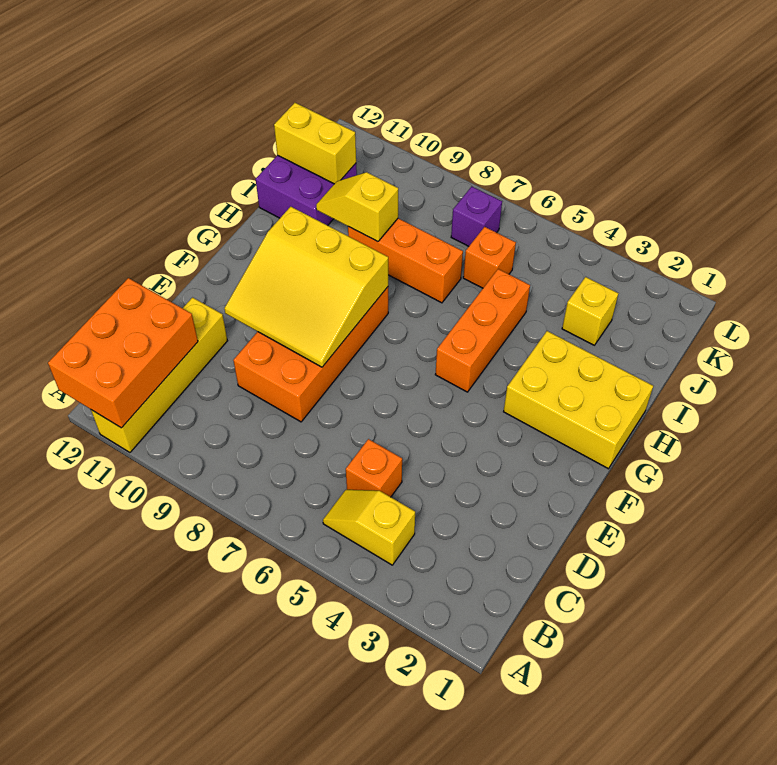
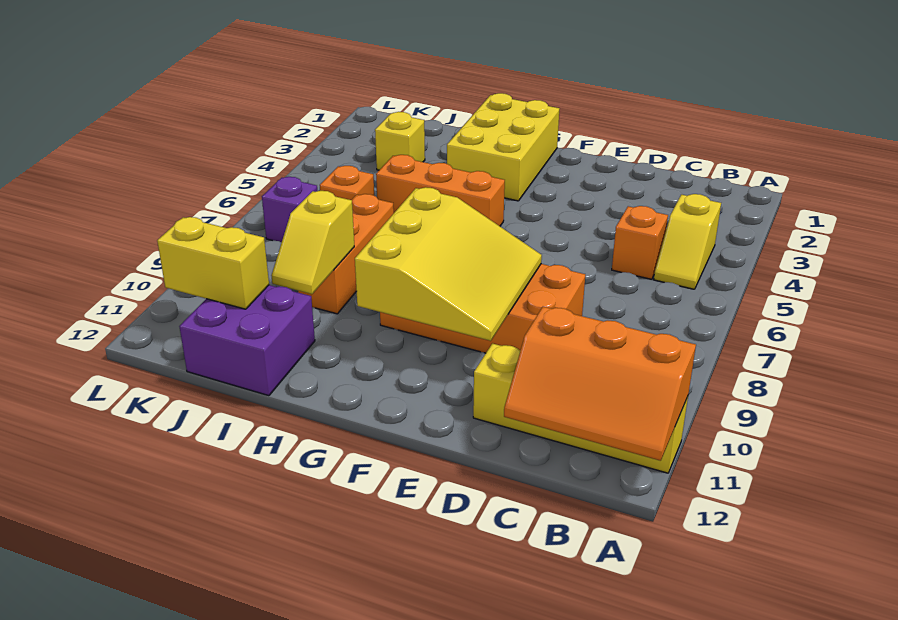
orange 2x3 brick [48,278,198,428] -> orange 2x3 slope [504,307,696,461]
yellow 1x2 brick [274,103,356,184] -> yellow 1x2 brick turned to [157,217,269,309]

